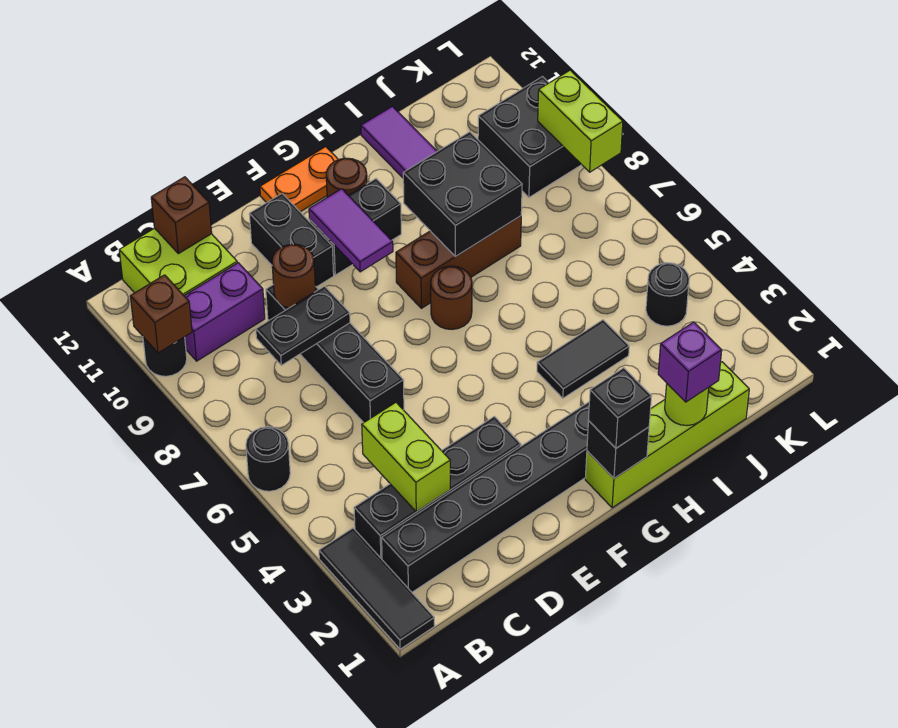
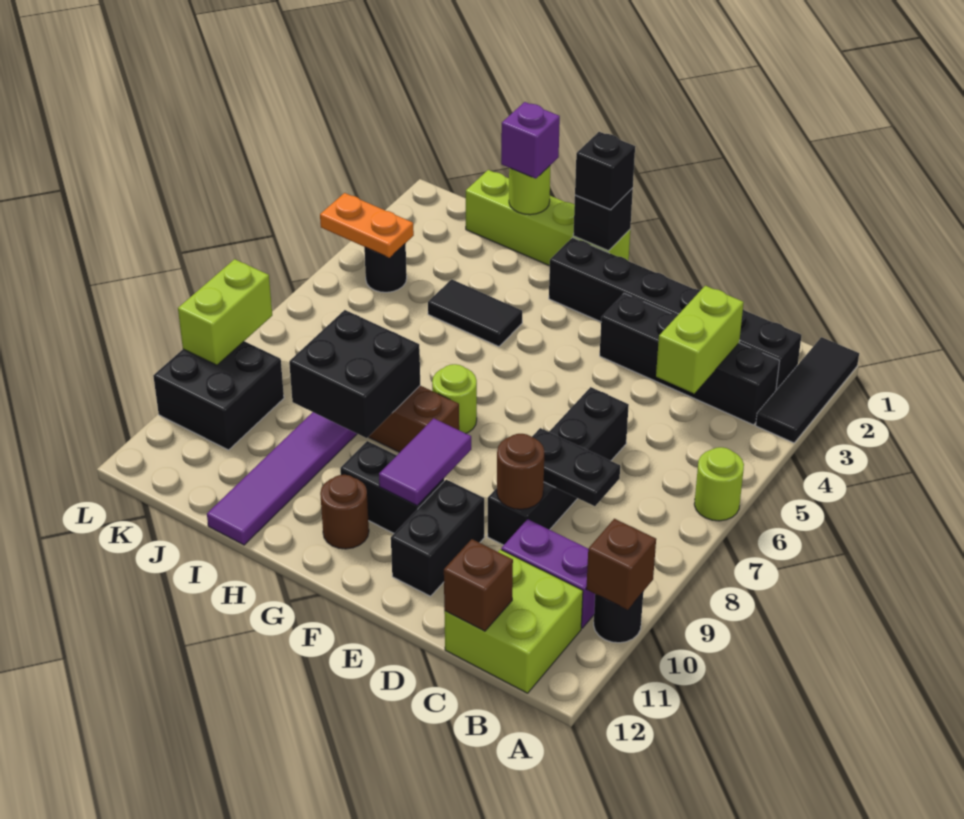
black 1x1 round brick [246,427,290,491] -> lime 1x1 round brick [694,447,744,521]
orange 1x2 plate [260,147,338,212] -> orange 1x2 plate moved to [320,193,414,258]
brown 1x1 round brick [431,266,472,329] -> lime 1x1 round brick [432,364,477,433]

